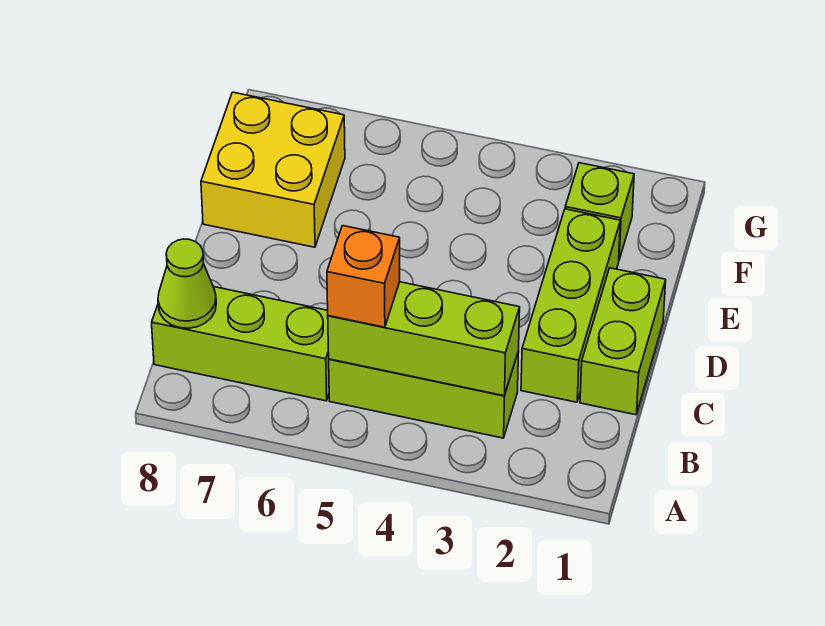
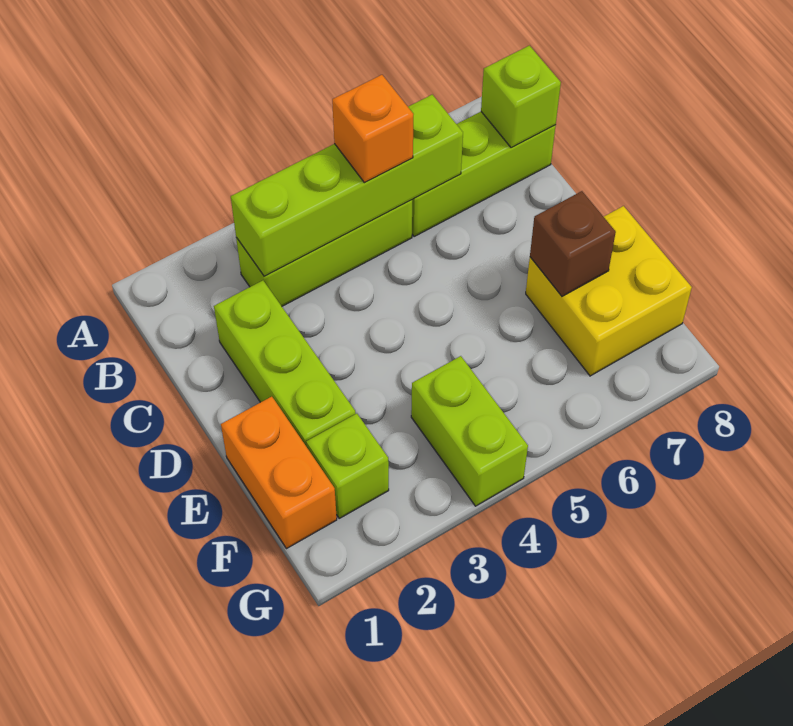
lime 1x3 brick [328,282,520,396] -> lime 1x4 brick [231,95,463,276]
lime 1x1 cone [158,239,216,328] -> lime 1x1 brick [481,46,561,148]
lime 1x2 brick [580,268,666,415] -> lime 1x2 brick moved to [411,356,528,506]
none -> orange 1x2 brick [221,397,337,549]
none -> brown 1x1 brick [530,191,616,296]

